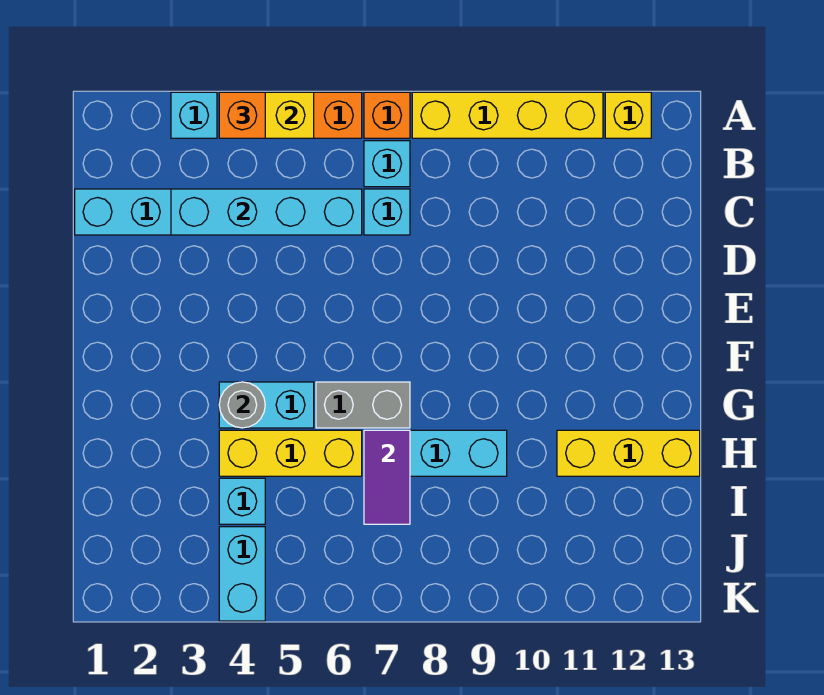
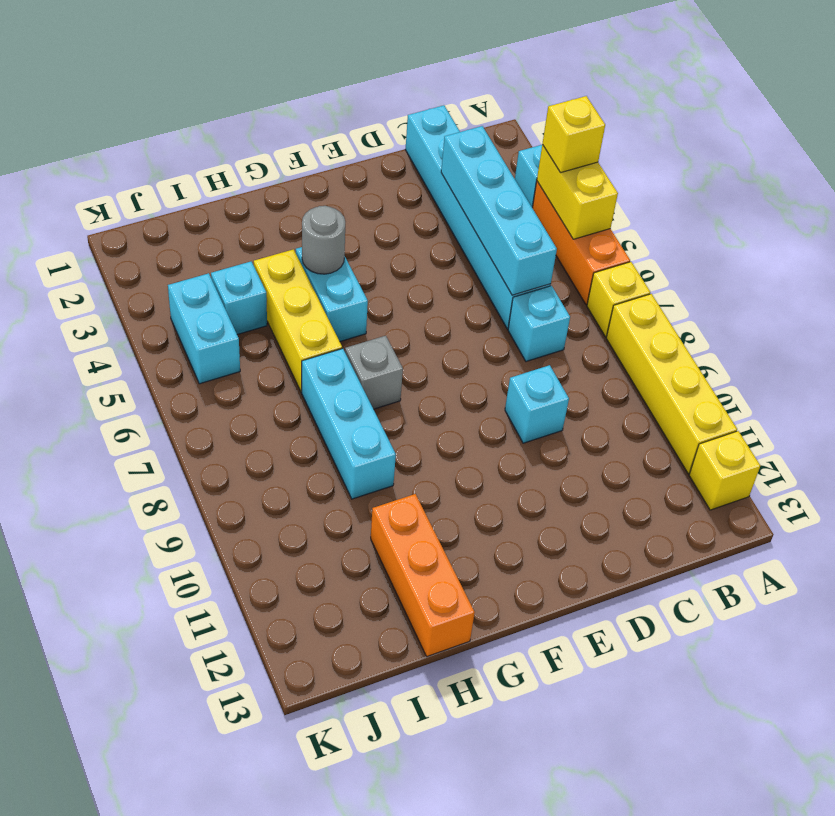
orange 1x1 brick [219,92,265,138] -> yellow 1x1 brick [542,96,605,173]
orange 1x1 brick [364,92,410,138] -> yellow 1x1 brick [587,262,650,337]
cyan 1x1 brick [364,141,410,187] -> cyan 1x1 brick moved to [505,365,569,443]
grey 1x2 brick [316,382,410,428] -> grey 1x1 brick [345,336,403,409]
purple 1x2 tile [364,430,410,524] -> none
yellow 1x3 brick [557,430,700,476] -> orange 1x3 brick [371,494,475,656]
cyan 1x2 brick [219,527,265,621] -> cyan 1x2 brick turned to [168,273,240,384]

